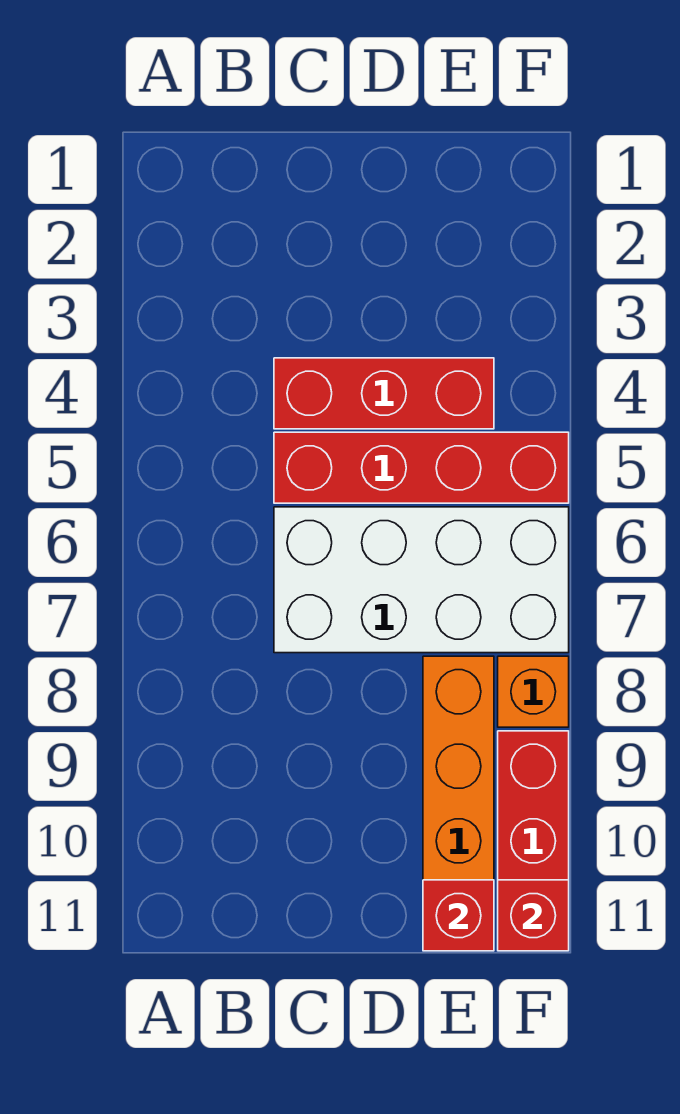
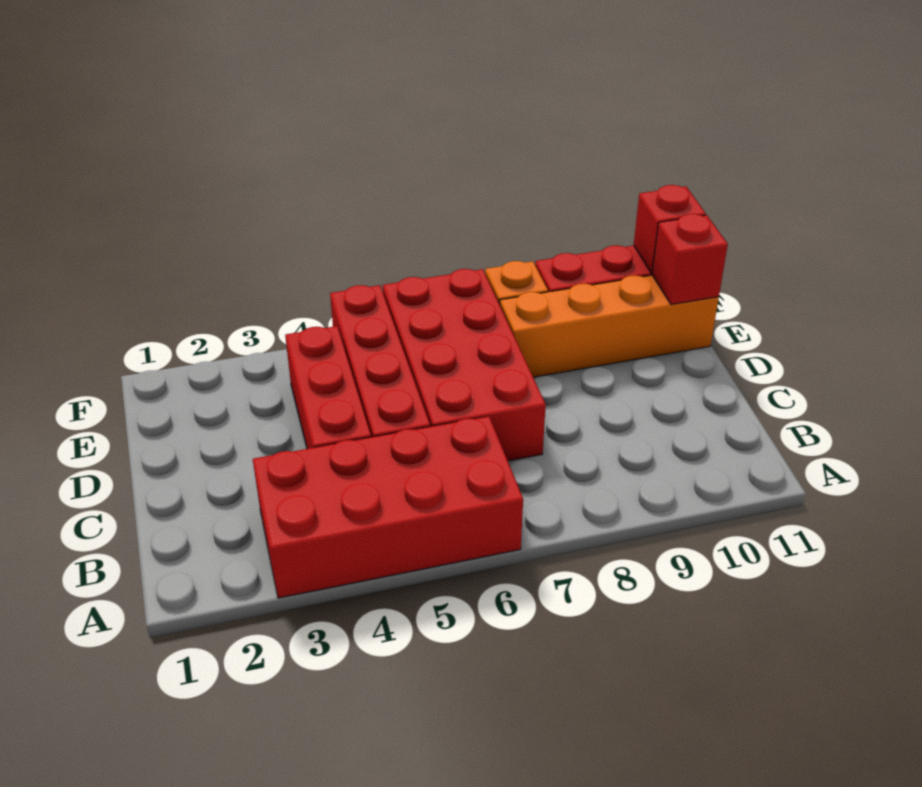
none -> red 2x4 brick [253,416,523,598]
white 2x4 brick [274,507,569,653] -> red 2x4 brick [383,269,546,461]

